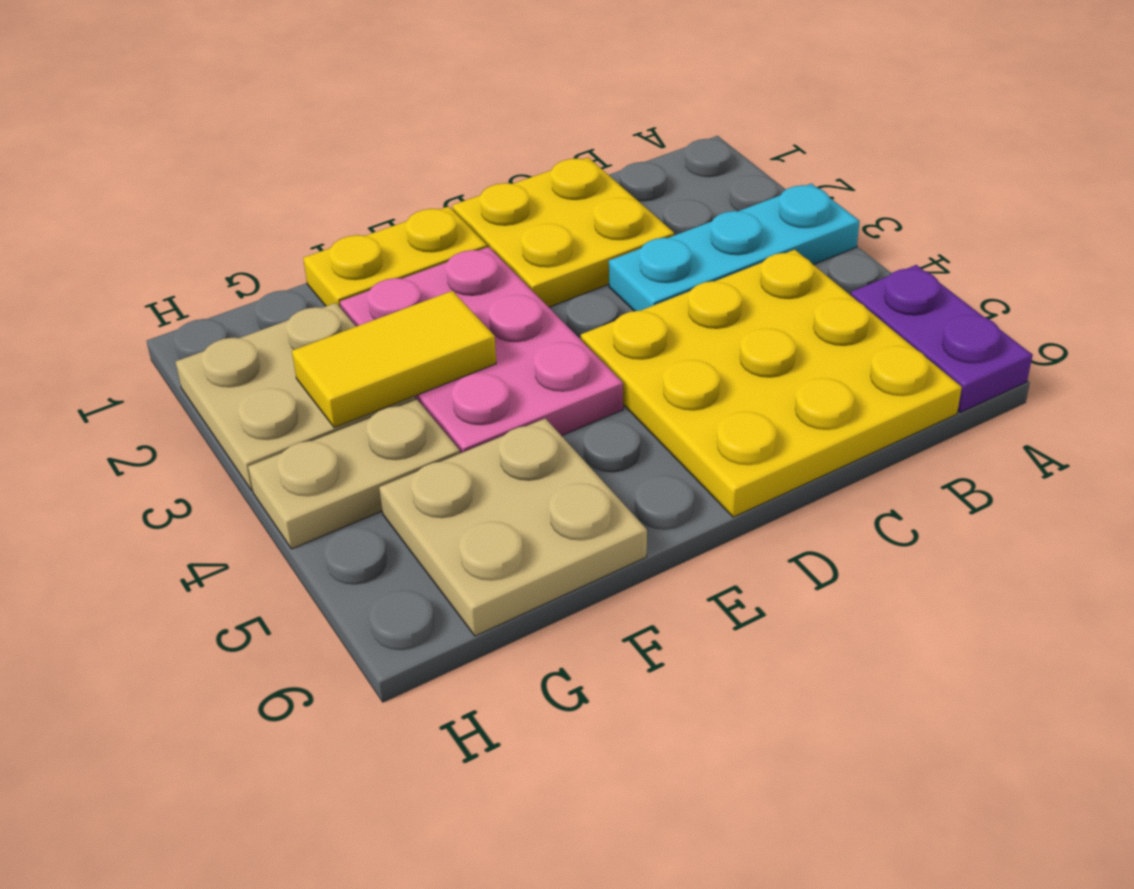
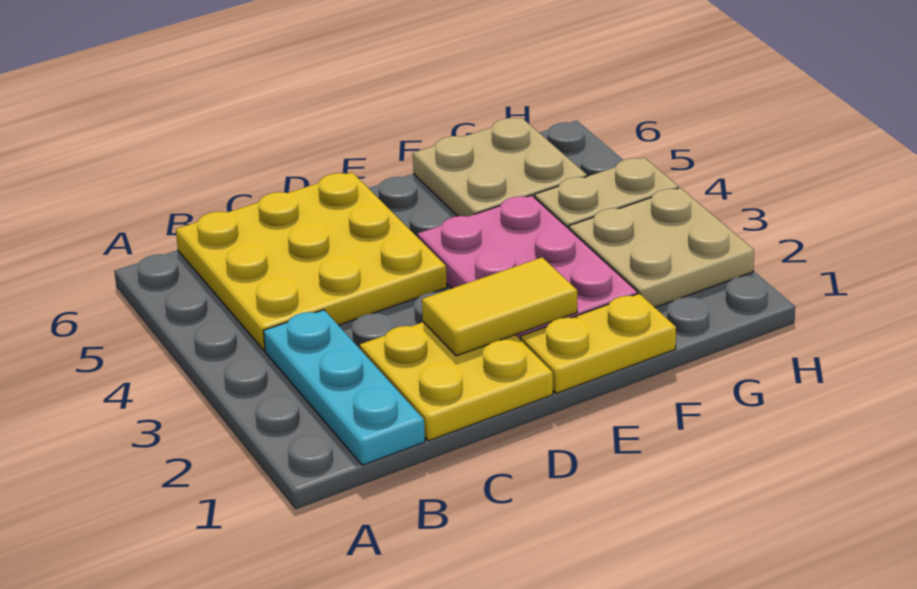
cyan 1x3 plate [609,183,860,311] -> cyan 1x3 plate turned to [264,310,425,465]
purple 1x2 plate [851,265,1033,412] -> none
yellow 1x2 tile [292,291,496,428] -> yellow 1x2 tile moved to [422,257,577,356]

